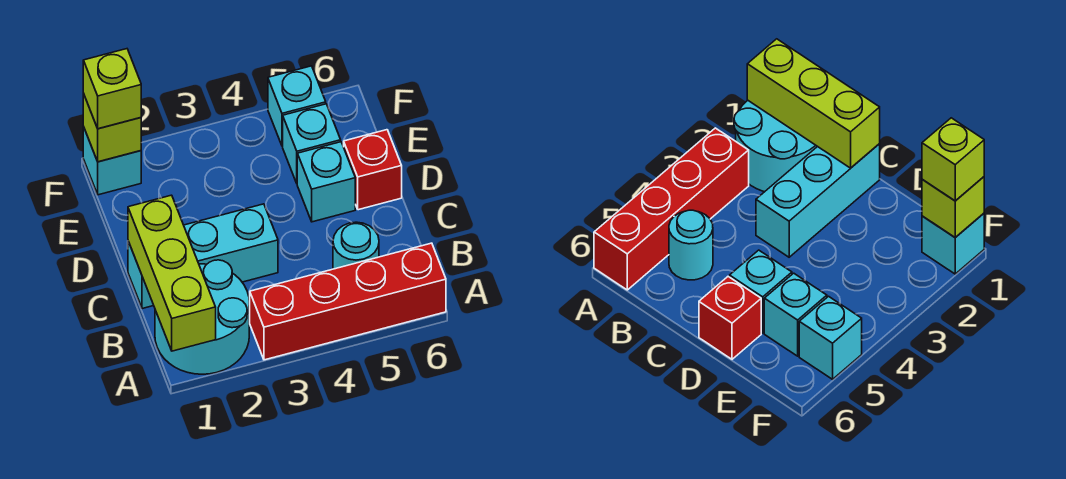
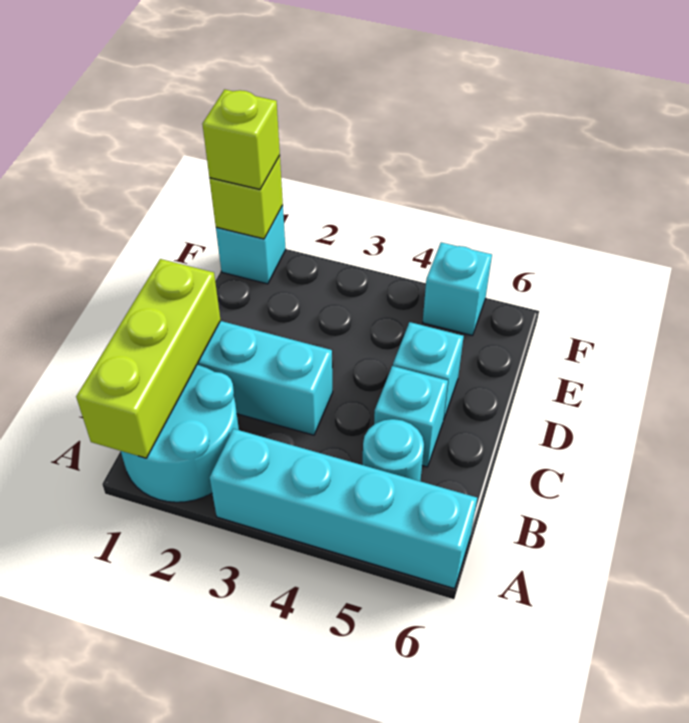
red 1x4 brick [250,243,446,360] -> cyan 1x4 brick [210,429,477,589]
red 1x1 brick [343,130,402,210] -> none
cyan 1x1 brick [283,104,341,183] -> cyan 1x1 brick moved to [374,366,448,467]

